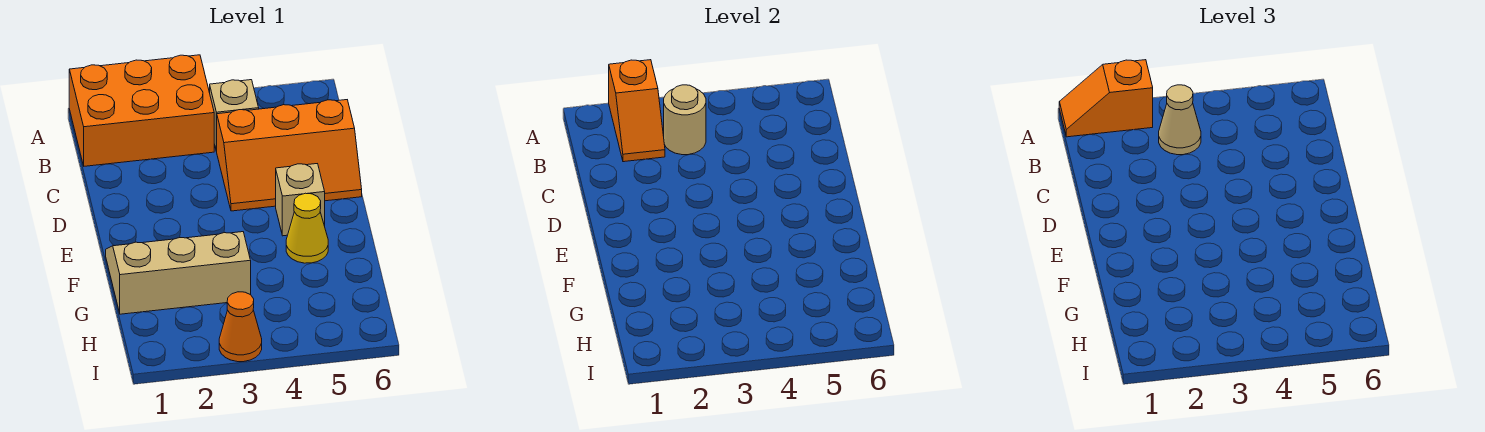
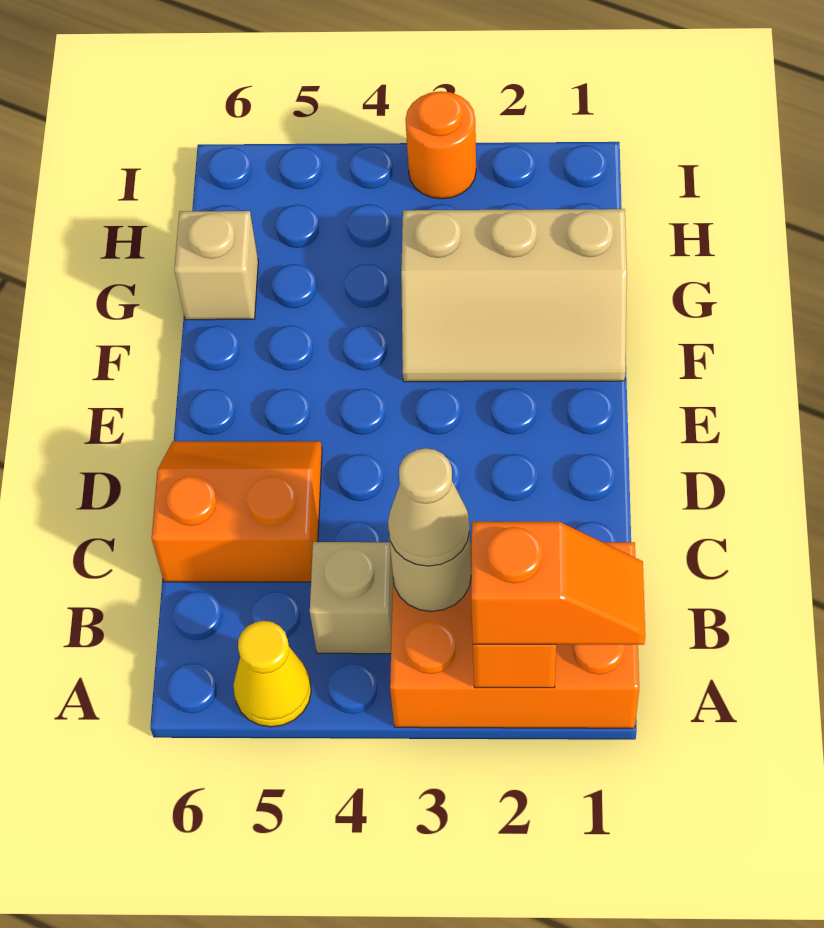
orange 2x3 slope [217,100,362,211] -> orange 2x2 slope [152,441,322,582]
tan 1x1 brick [276,164,325,236] -> tan 1x1 brick moved to [174,211,258,320]
yellow 1x1 cone [286,193,328,263] -> yellow 1x1 cone moved to [233,621,311,727]
orange 1x1 cone [219,292,262,362] -> orange 1x1 round brick [405,91,476,199]

